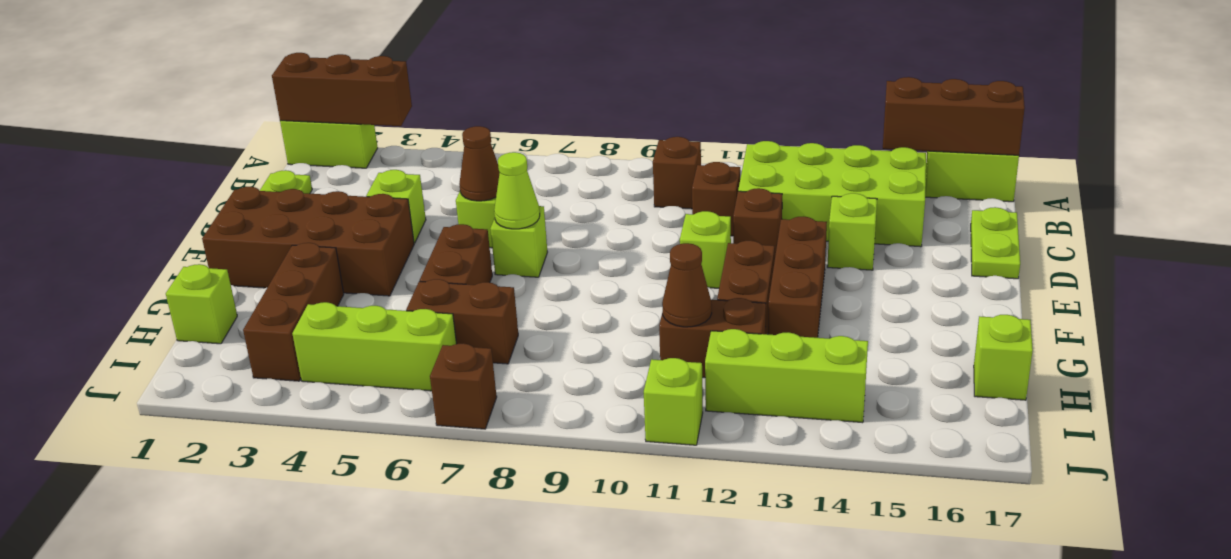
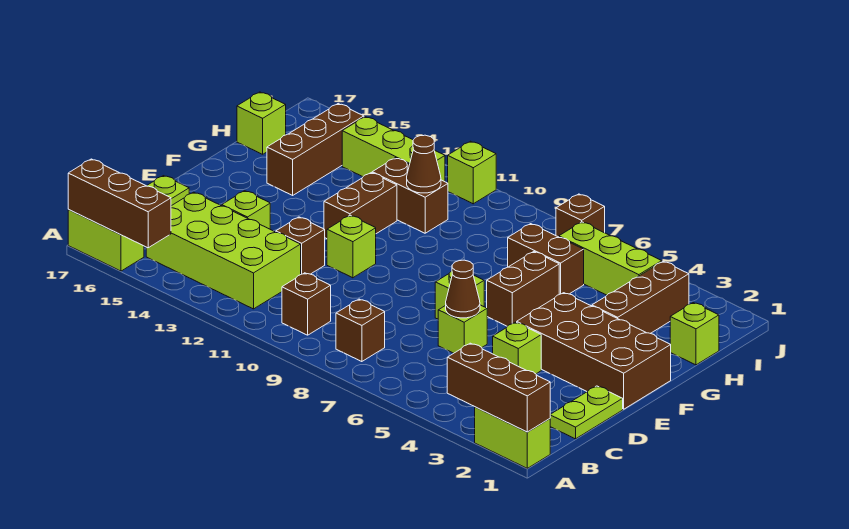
brown 1x1 brick [692,162,740,236] -> brown 1x1 brick moved to [336,299,385,362]
lime 1x1 cone [494,152,540,229] -> none
brown 1x3 brick [768,216,827,338] -> brown 1x3 brick moved to [267,104,364,195]

